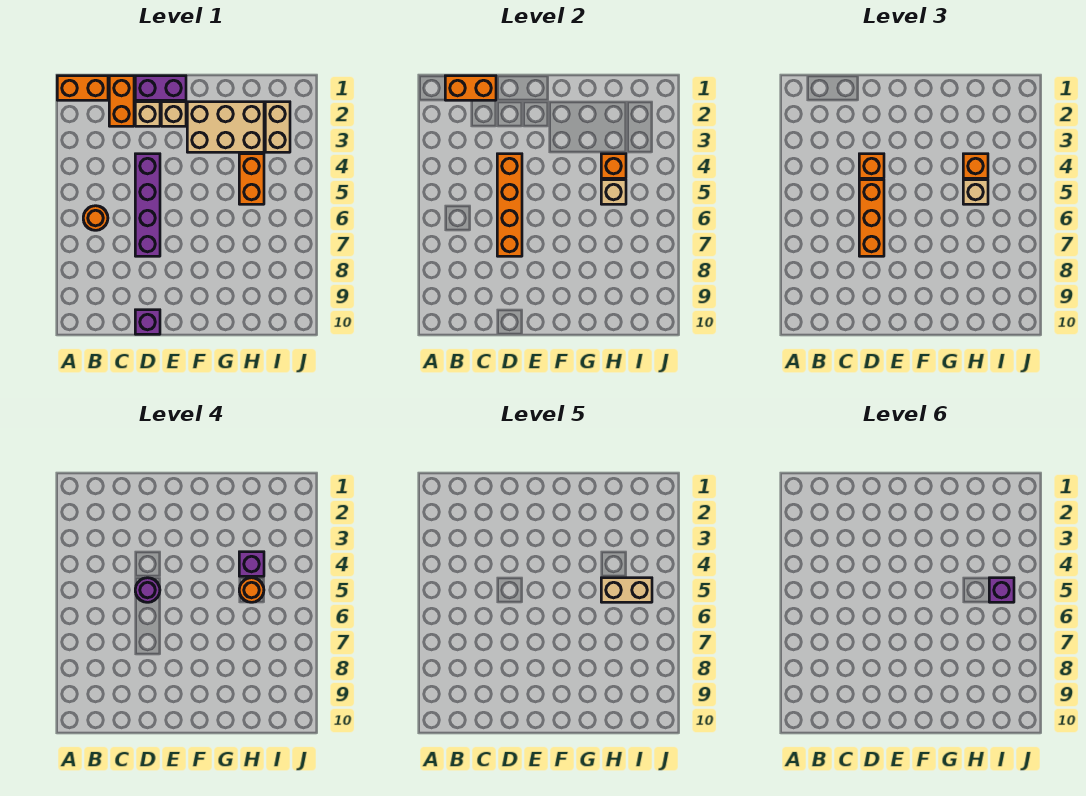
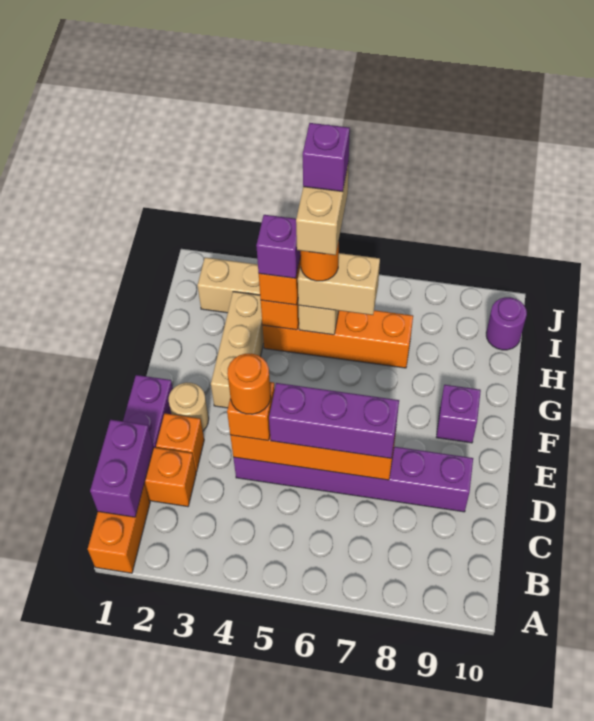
orange 1x2 brick [445,76,496,100] -> purple 1x2 brick [90,420,154,517]
orange 1x1 round brick [83,206,108,230] -> orange 1x1 round brick moved to [227,354,271,414]
tan 1x1 brick [135,102,160,126] -> orange 1x1 brick [156,414,204,472]
purple 1x4 brick [135,154,160,256] -> purple 1x6 brick [233,447,473,512]
orange 1x3 brick [859,180,884,256] -> purple 1x3 brick [269,383,399,458]
purple 1x1 round brick [135,578,160,602] -> purple 1x1 round brick moved to [486,297,527,350]
purple 1x1 brick [135,310,160,334] -> purple 1x1 brick moved to [436,385,481,443]
tan 1x1 brick [161,102,186,126] -> tan 1x1 round brick [169,383,209,431]
tan 2x3 brick [187,102,264,152] -> tan 1x3 brick [211,292,264,408]
orange 1x2 brick [239,154,264,204] -> orange 1x4 brick [262,310,413,368]
tan 1x1 brick [963,180,988,204] -> tan 1x2 brick [298,253,380,315]

